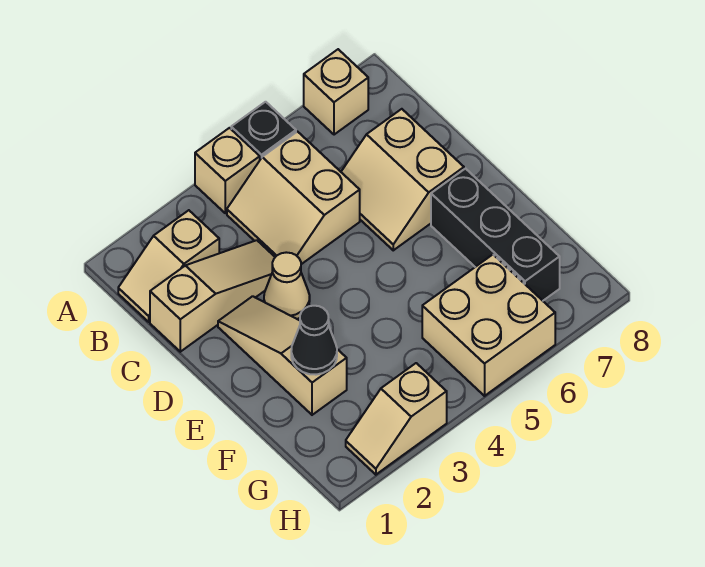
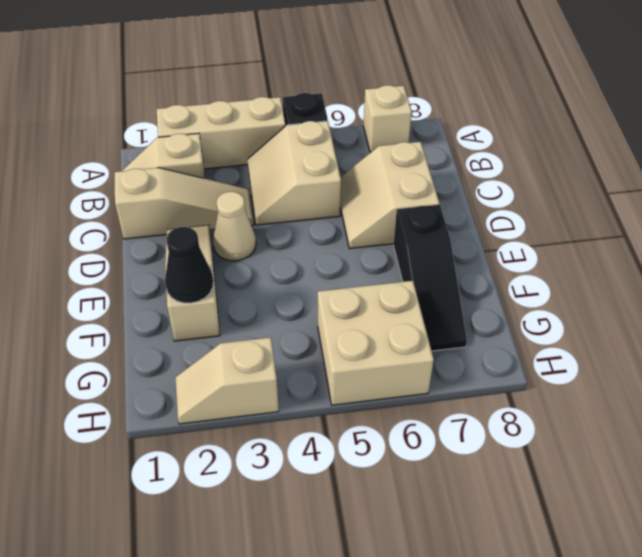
tan 1x1 brick [195,128,260,213] -> tan 1x3 brick [157,97,285,169]
black 1x3 brick [431,169,560,301] -> black 1x3 slope [394,205,467,351]

